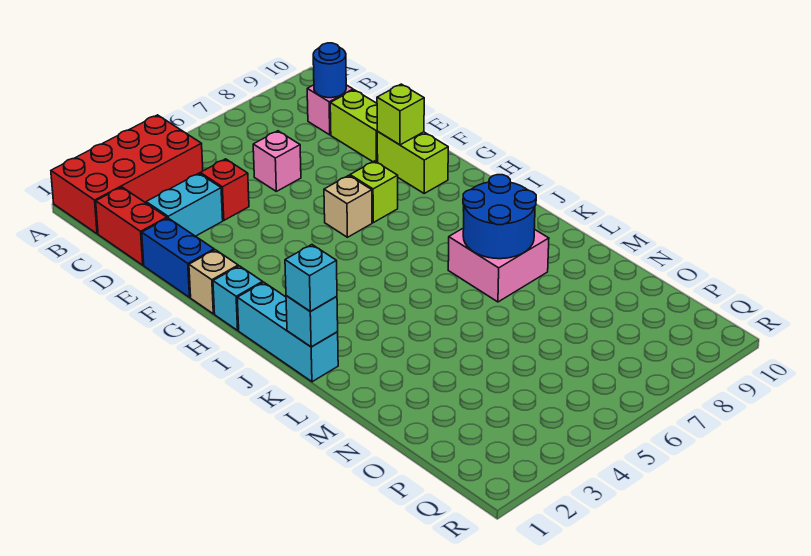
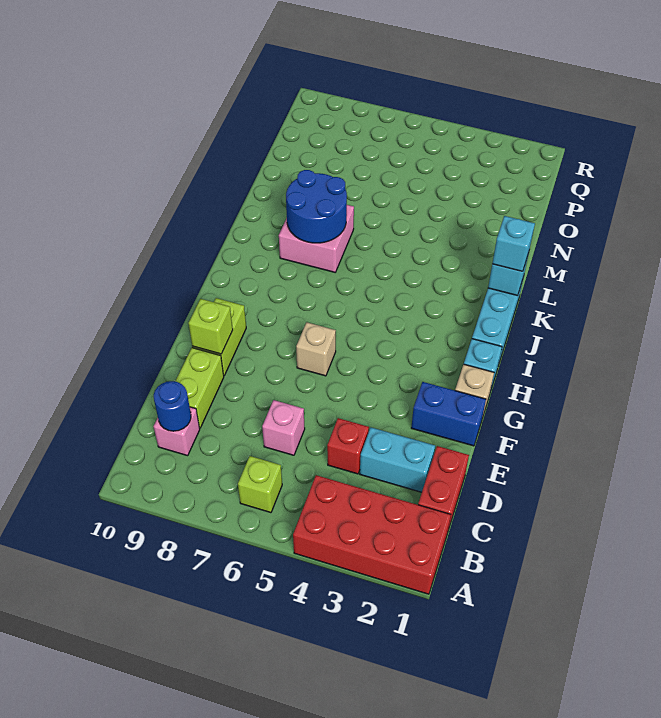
blue 1x2 brick [142,218,214,297] -> blue 1x2 brick turned to [411,382,486,446]
lime 1x1 brick [350,161,398,223] -> lime 1x1 brick moved to [238,456,282,513]

